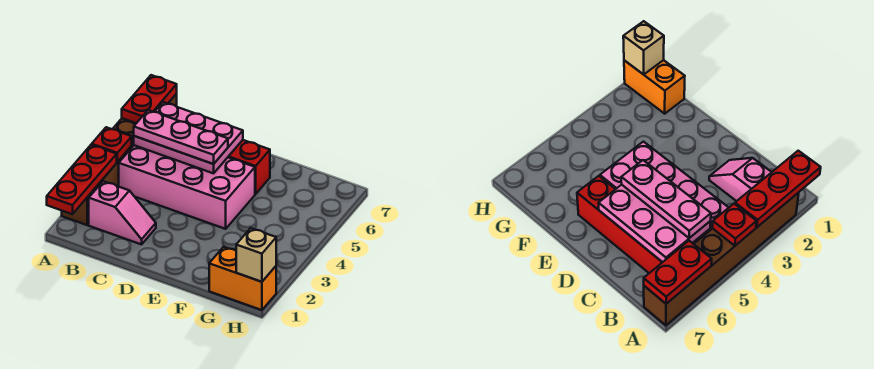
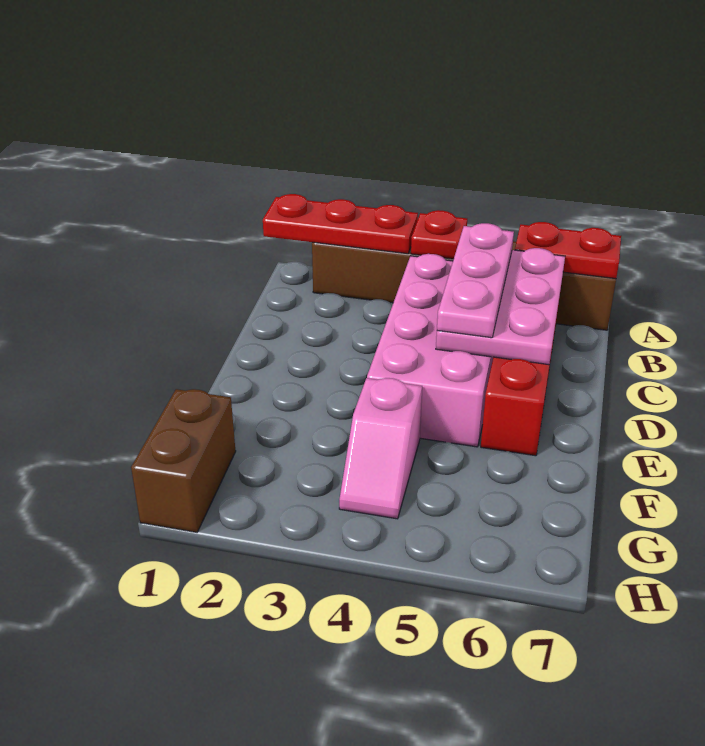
pink 1x2 slope [89,181,156,244] -> pink 1x2 slope moved to [339,378,422,519]
orange 1x2 brick [209,247,276,310] -> brown 1x2 brick [131,389,236,532]
tan 1x1 brick [236,228,276,282] -> none

